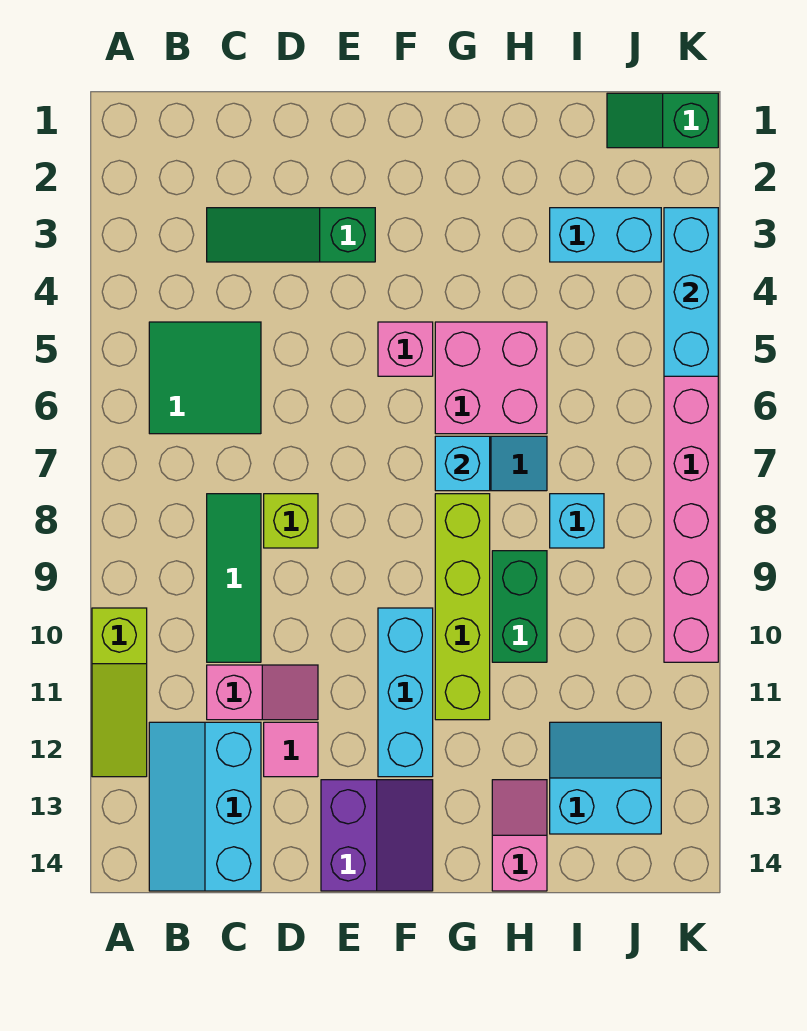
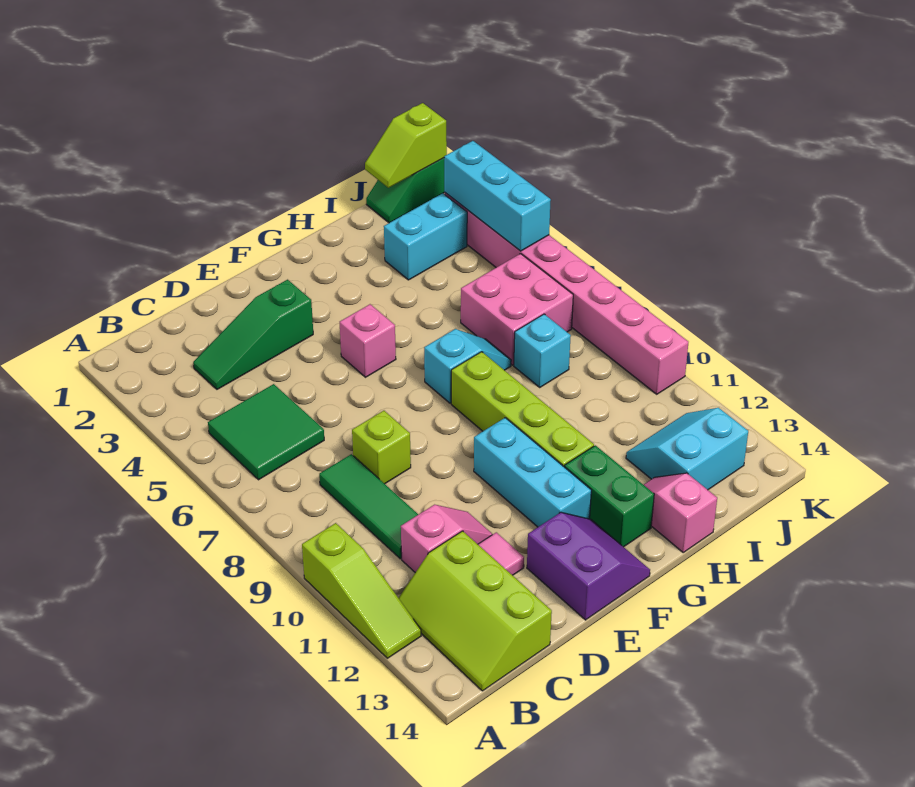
cyan 2x3 slope [149,722,261,891] -> lime 2x3 slope [399,531,552,691]
pink 2x2 brick [435,322,547,434] -> pink 2x2 brick moved to [461,254,573,365]
cyan 1x1 brick [435,436,490,491] -> none
green 1x2 brick [492,551,547,662] -> green 1x2 brick moved to [565,445,654,547]
none -> lime 1x2 slope [365,103,447,188]

